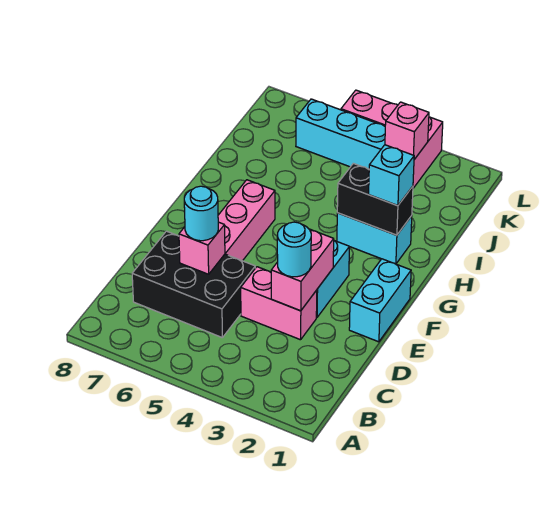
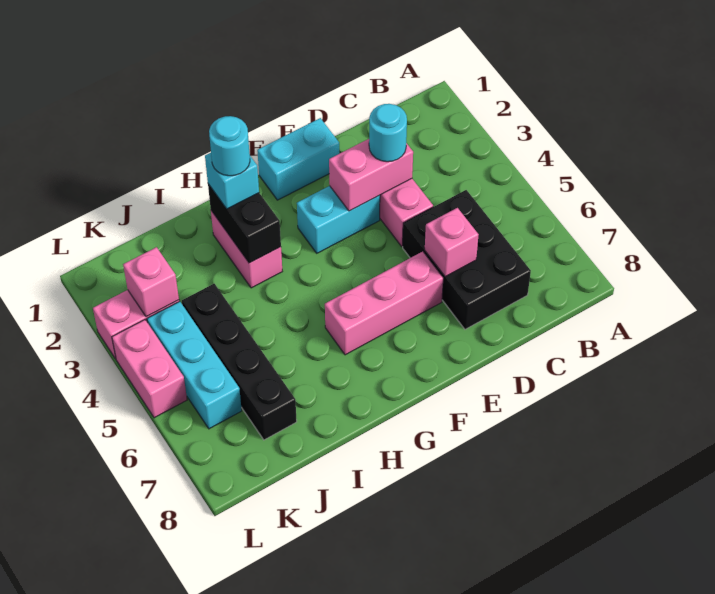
cyan 1x1 round brick [184,186,218,241] -> cyan 1x1 round brick moved to [209,116,250,176]
cyan 1x2 brick [337,213,412,264] -> pink 1x2 brick [211,211,282,288]
none -> black 1x4 brick [182,284,297,440]

